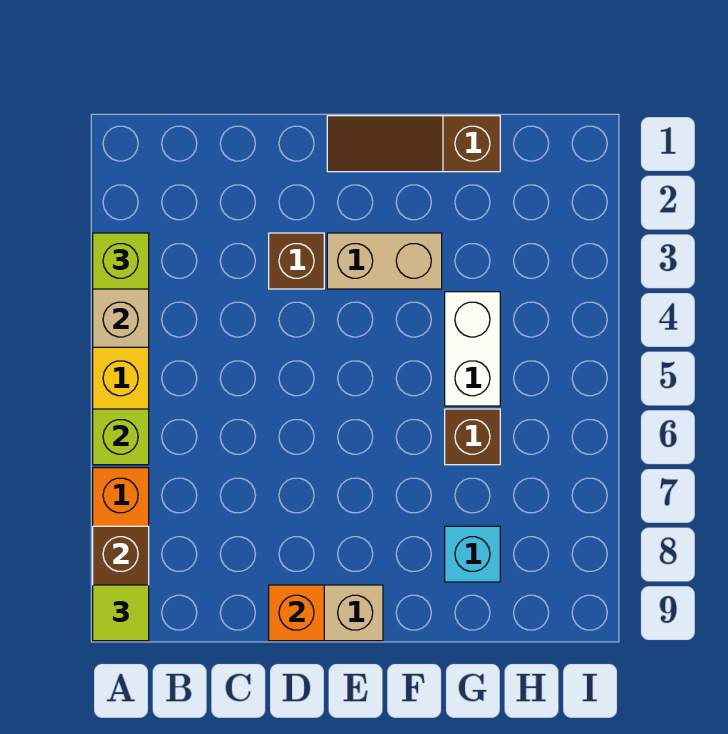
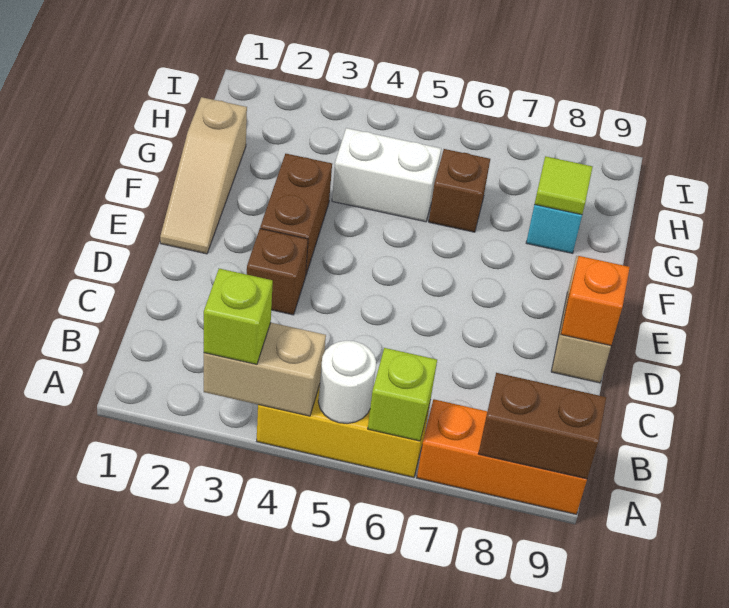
none -> white 1x1 round brick [318,340,376,423]
lime 1x1 tile [93,585,149,641] -> lime 1x1 tile moved to [534,156,593,215]
brown 1x3 slope [327,116,500,172] -> tan 1x3 slope [160,97,247,254]
tan 1x2 brick [327,233,442,289] -> brown 1x2 brick [260,154,332,274]

